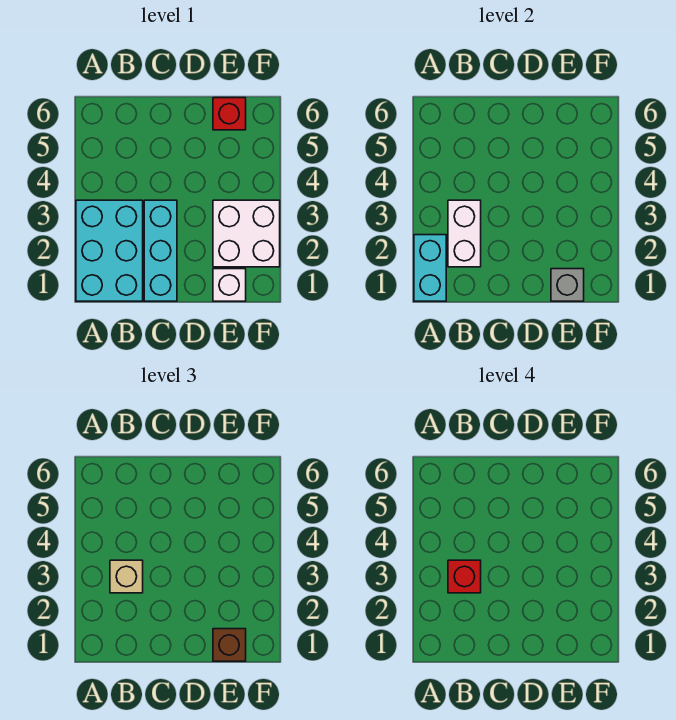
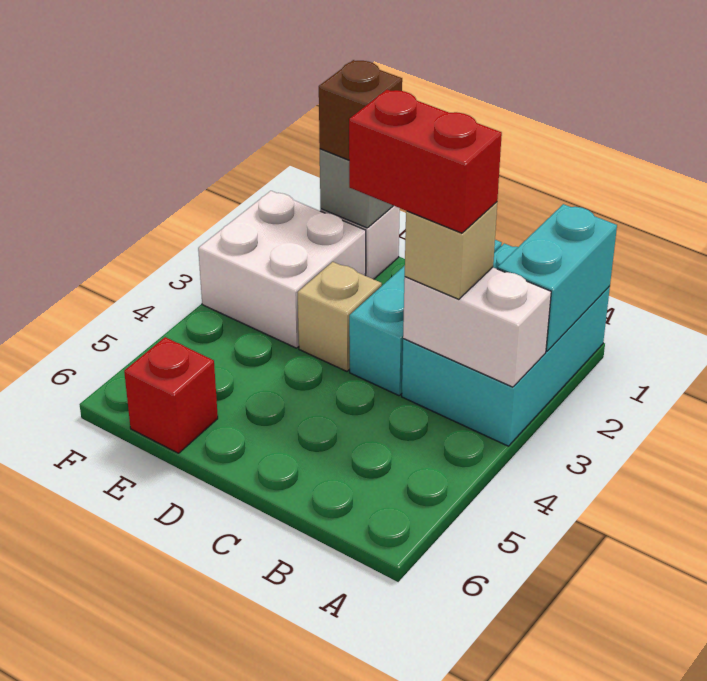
white 1x2 brick [448,200,481,267] -> white 1x2 brick turned to [403,267,551,387]
red 1x1 brick [448,560,481,593] -> red 1x2 brick [349,90,502,233]
none -> tan 1x1 brick [297,262,382,371]

